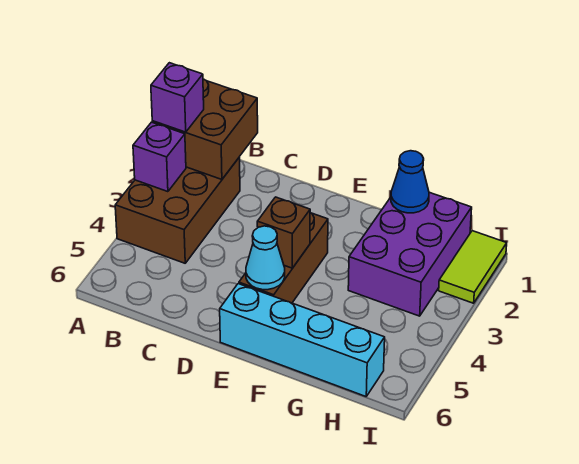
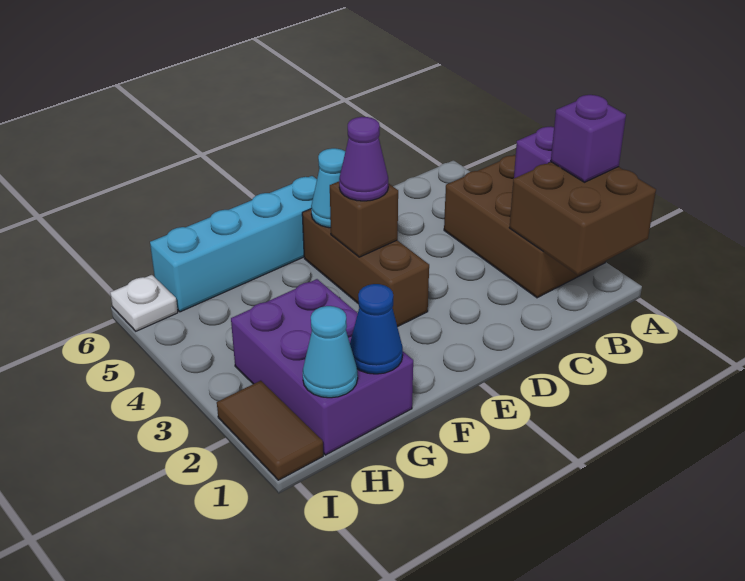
none -> purple 1x1 cone [339,117,388,201]
none -> cyan 1x1 cone [303,306,358,398]
lime 1x2 tile [439,231,507,303] -> brown 1x2 tile [217,381,323,480]
none -> white 1x1 plate [110,275,178,331]

